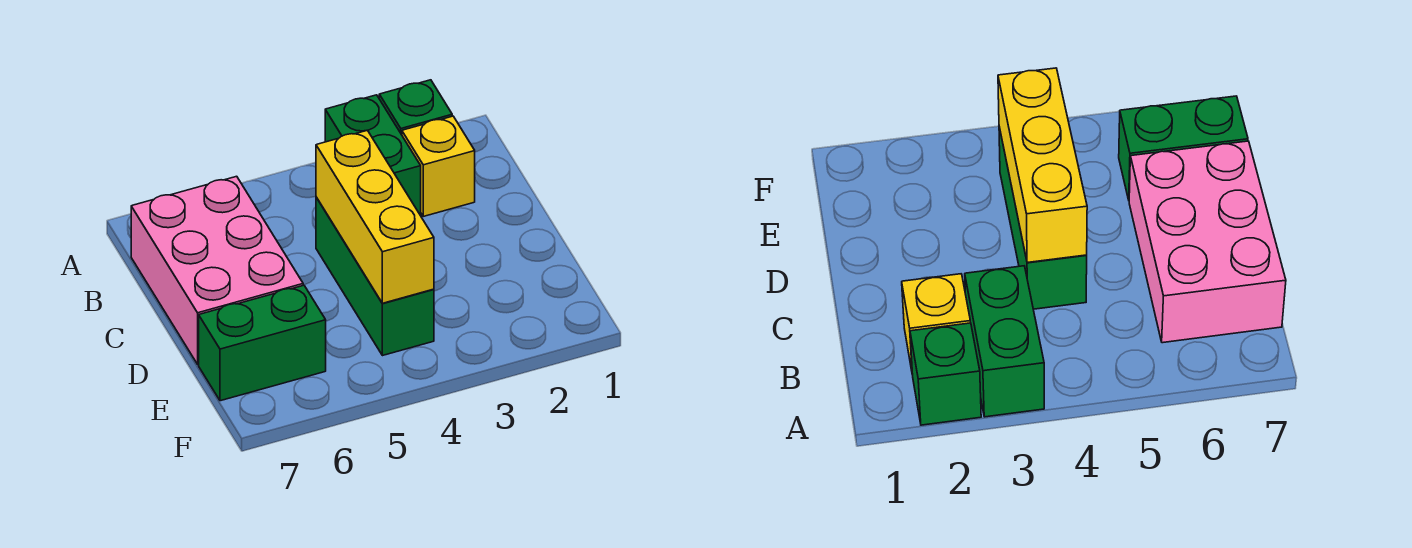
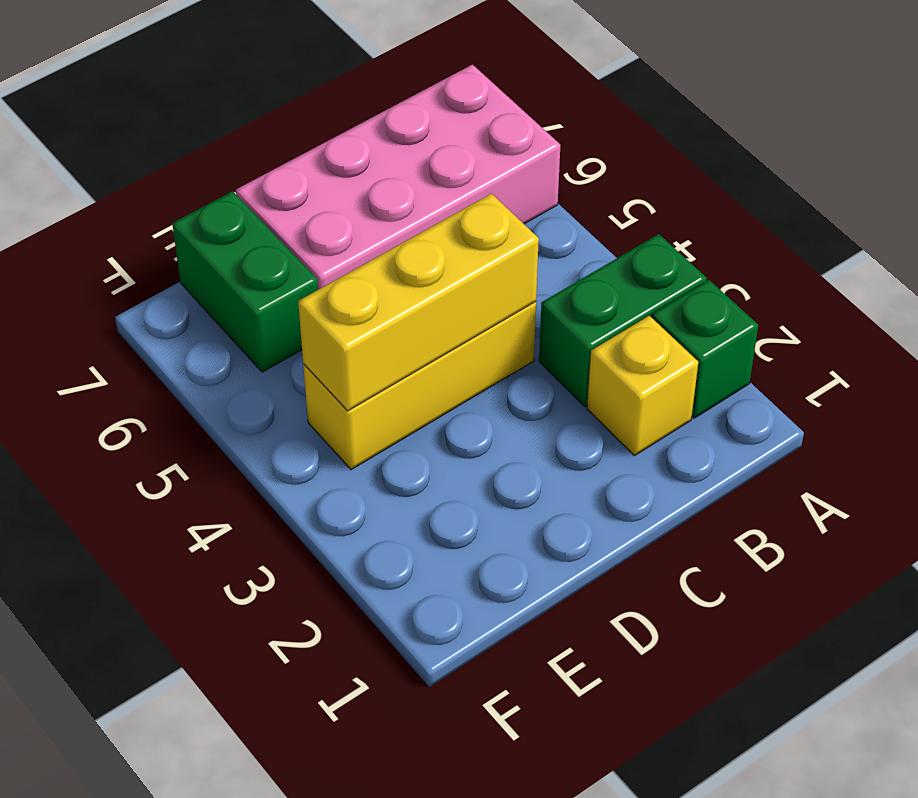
pink 2x3 brick [131,176,303,364] -> pink 2x4 brick [236,65,560,290]
green 1x3 brick [316,197,434,356] -> yellow 1x3 brick [303,302,536,470]

